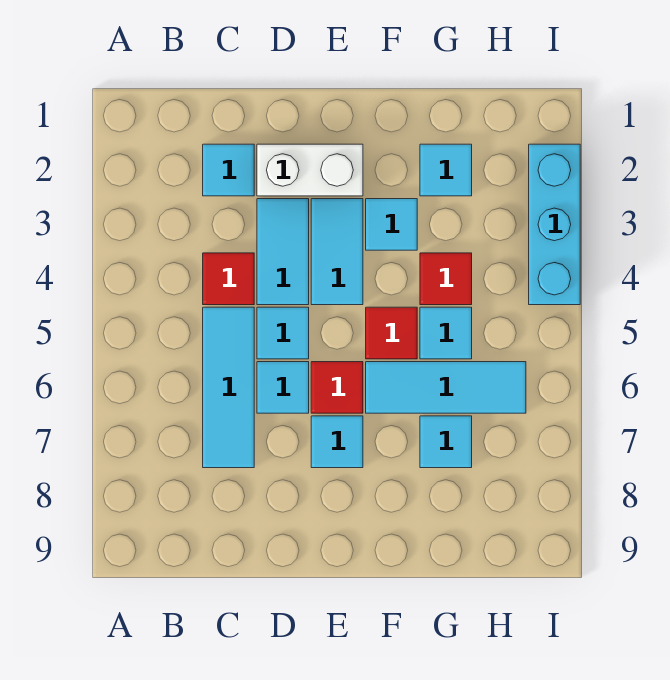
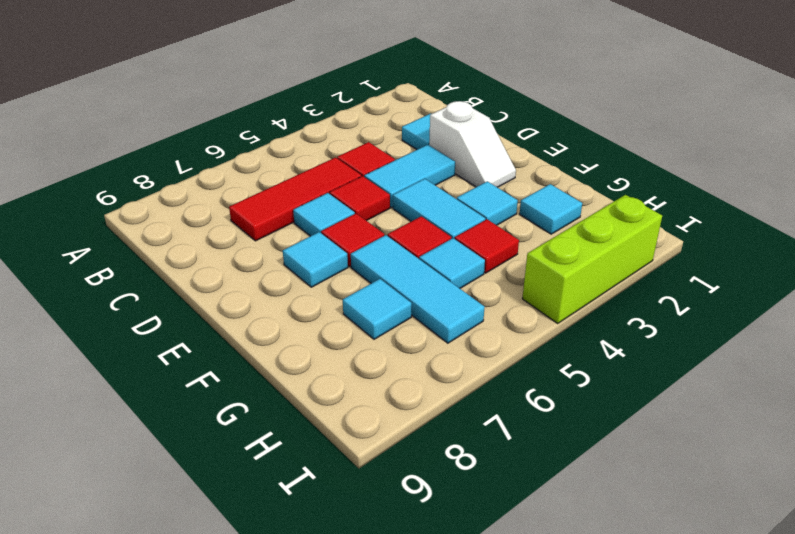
cyan 1x3 tile [203,307,254,468] -> red 1x3 tile [229,157,361,241]
white 1x2 brick [257,144,363,196] -> white 1x2 slope [429,101,516,187]
cyan 1x1 tile [257,307,309,359] -> red 1x1 tile [330,176,390,221]
cyan 1x2 tile [311,199,363,305] -> cyan 1x2 tile turned to [393,179,485,239]
cyan 1x3 brick [529,144,580,305] -> lime 1x3 brick [522,195,662,323]

